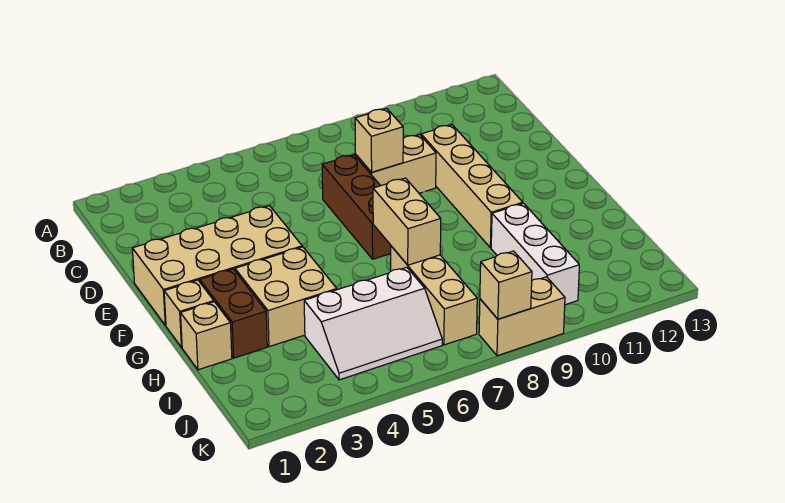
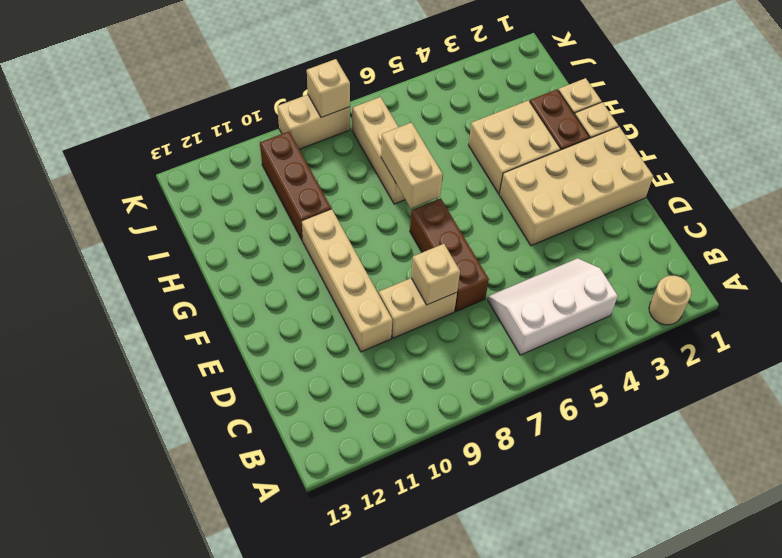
none -> tan 1x1 round brick [649,276,691,325]
white 1x3 brick [491,203,579,305] -> brown 1x3 brick [260,132,331,241]
white 2x3 slope [304,267,442,380] -> white 2x3 slope moved to [488,258,618,355]

